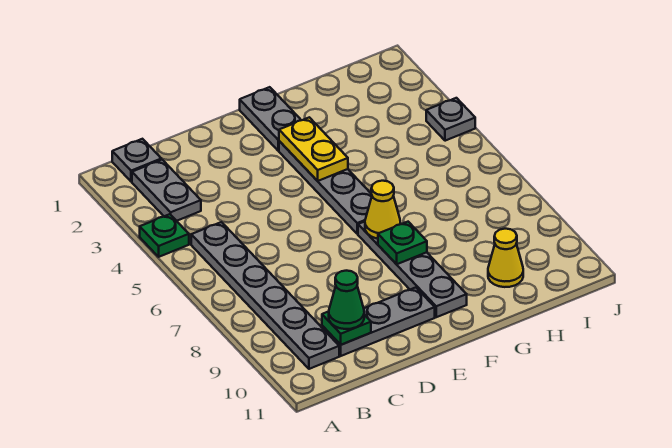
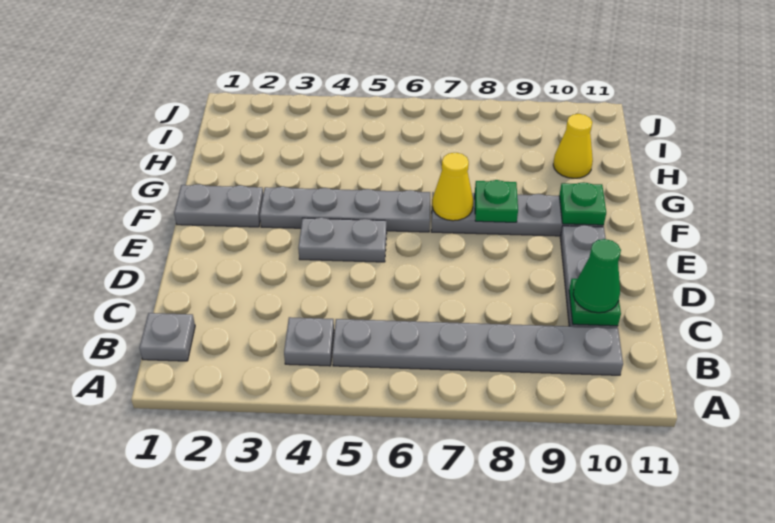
green 1x1 plate [140,214,189,257] -> green 1x1 plate moved to [559,182,606,225]
grey 1x2 plate [132,160,201,221] -> grey 1x2 plate moved to [298,218,387,262]
yellow 1x2 plate [279,117,348,181] -> none
grey 1x1 plate [426,98,475,141] -> grey 1x1 plate moved to [284,317,334,366]

